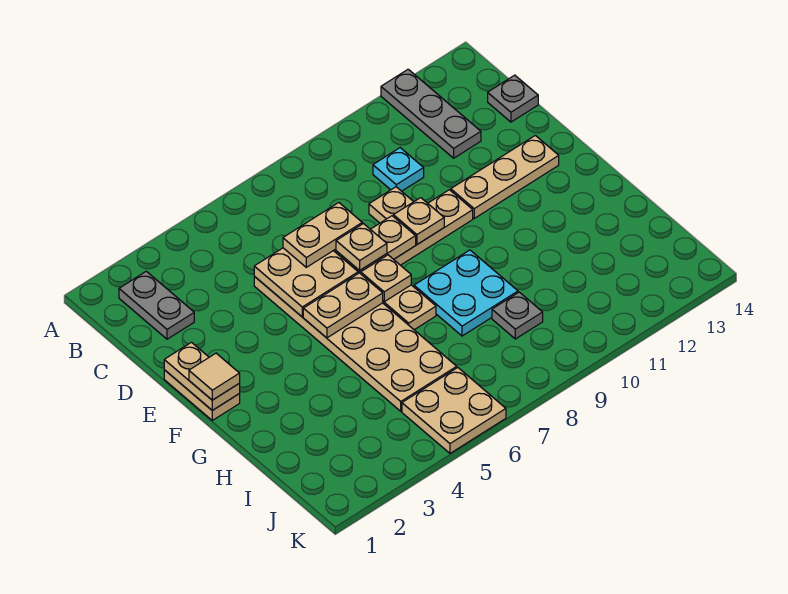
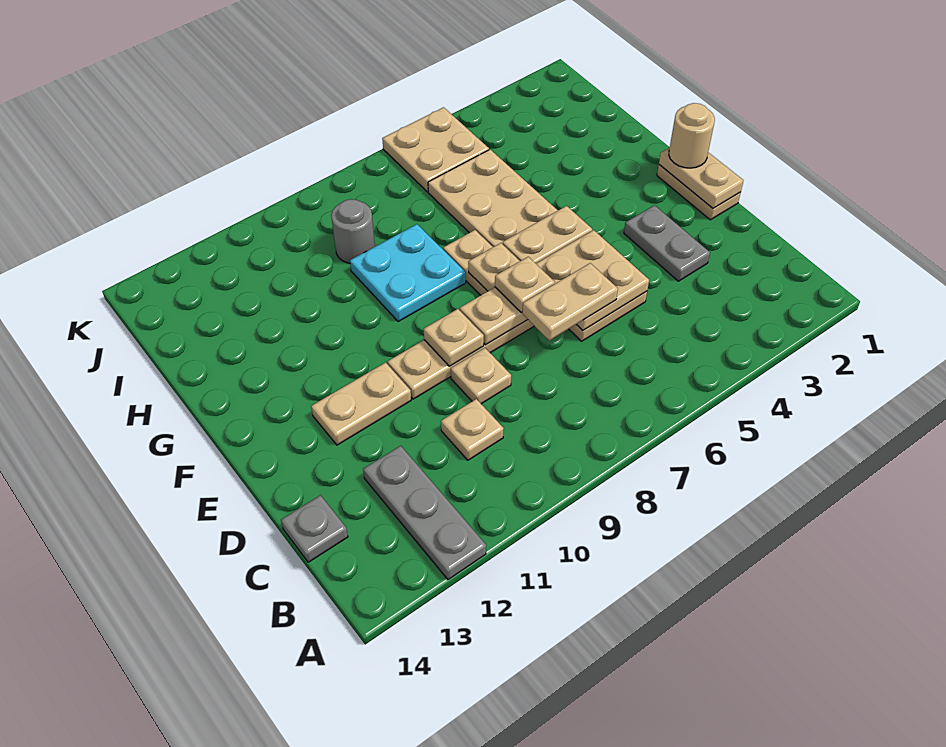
grey 1x2 plate [119,271,194,339] -> grey 1x2 plate moved to [624,205,710,281]
cyan 1x1 plate [373,148,424,191] -> tan 1x1 plate [441,399,504,460]
tan 1x3 plate [451,135,559,218] -> tan 1x2 plate [311,362,411,445]
tan 1x1 tile [189,353,240,400] -> tan 1x1 round brick [669,103,715,168]
grey 1x1 plate [492,292,543,339] -> grey 1x1 round brick [331,199,375,263]

